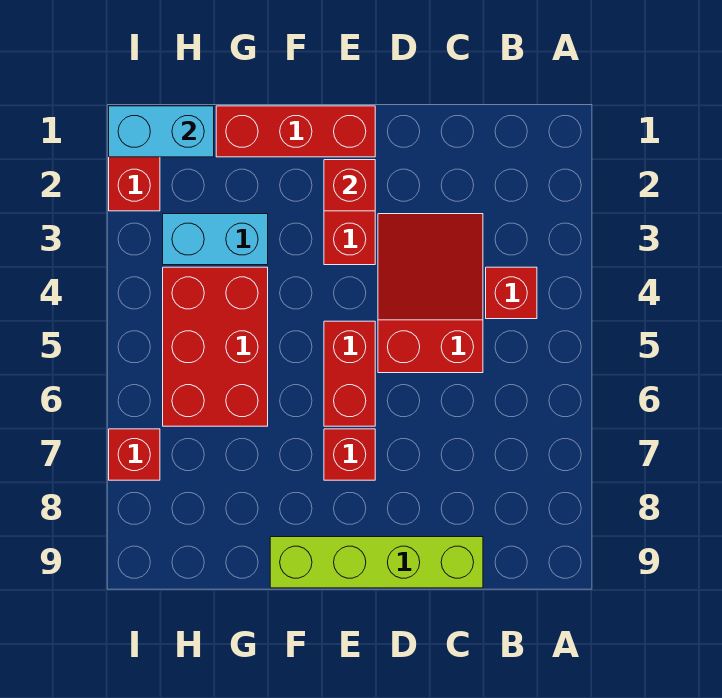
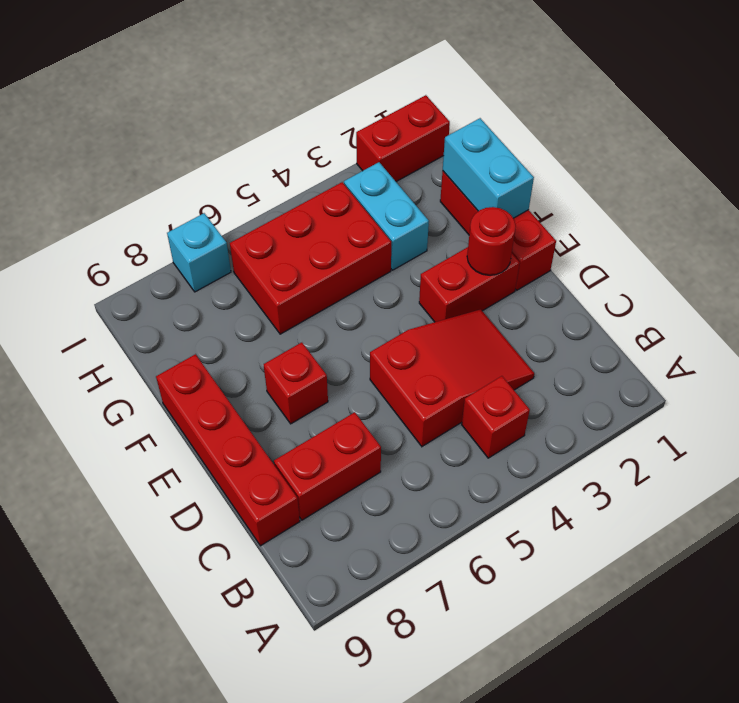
lime 1x4 brick [270,537,483,588] -> red 1x4 brick [156,354,300,546]
red 1x1 brick [324,160,375,211] -> red 1x1 round brick [467,207,516,275]
red 1x2 brick [324,321,375,426] -> red 1x2 brick moved to [274,412,381,520]
cyan 1x2 brick [109,106,214,157] -> cyan 1x2 brick moved to [443,118,534,218]
red 1x1 brick [109,429,160,480] -> cyan 1x1 brick [167,213,231,292]

